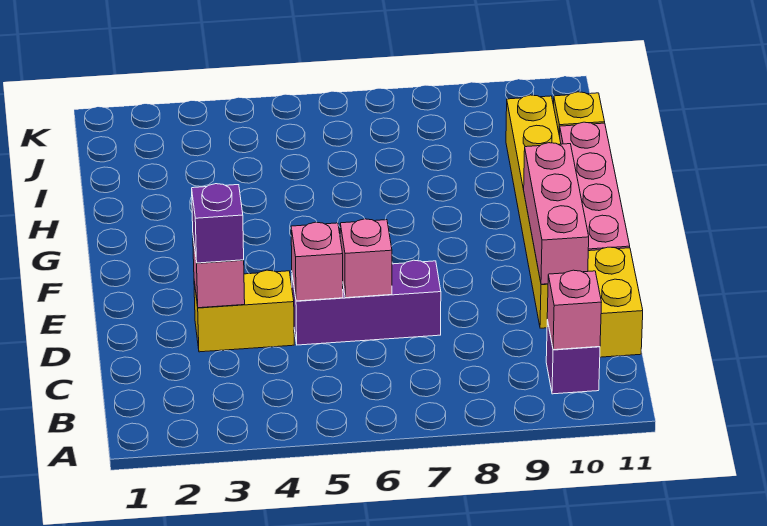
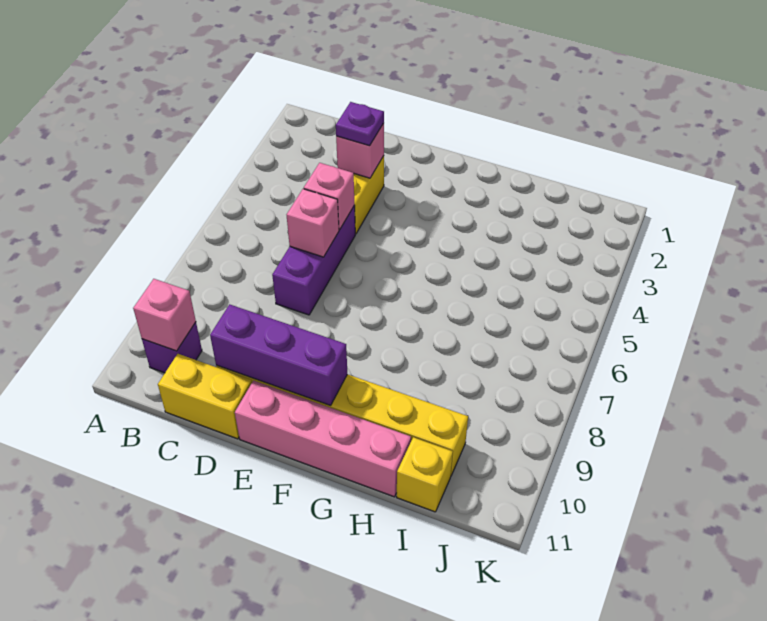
purple 1x1 brick [192,184,244,263] -> purple 1x1 plate [336,102,384,146]
pink 1x3 brick [524,143,589,284] -> purple 1x3 brick [210,304,347,405]

